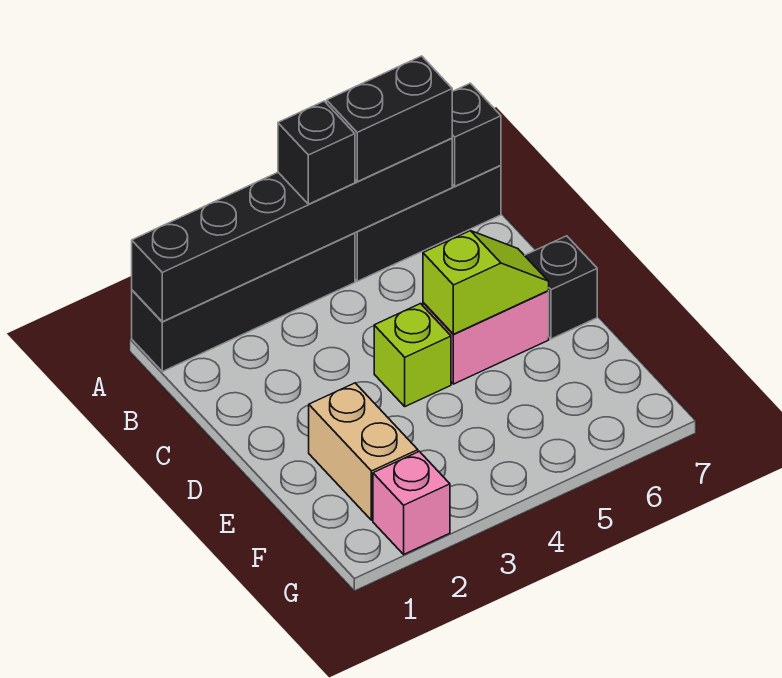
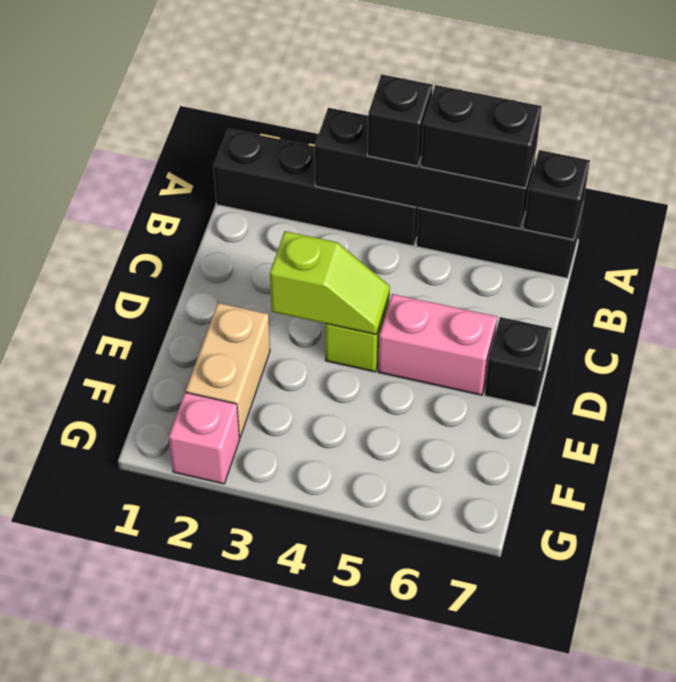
black 1x6 brick [132,138,452,322] -> black 1x4 brick [315,108,536,229]
lime 1x2 slope [423,231,549,334] -> lime 1x2 slope moved to [270,231,390,335]

